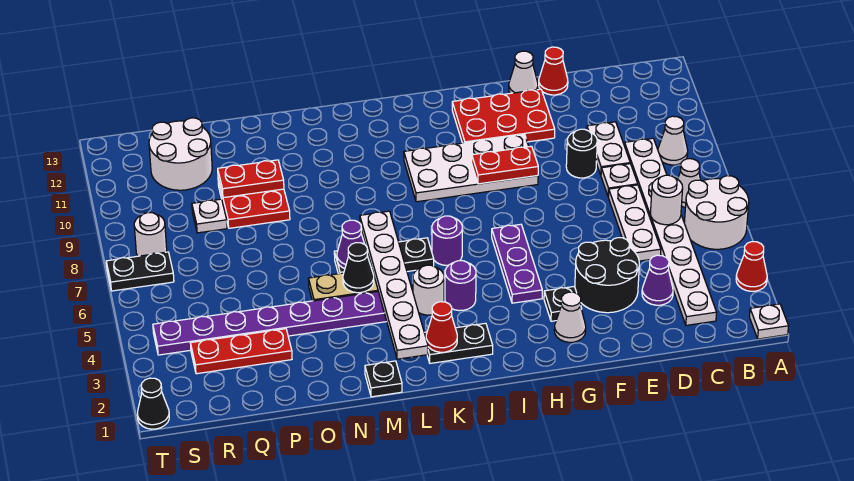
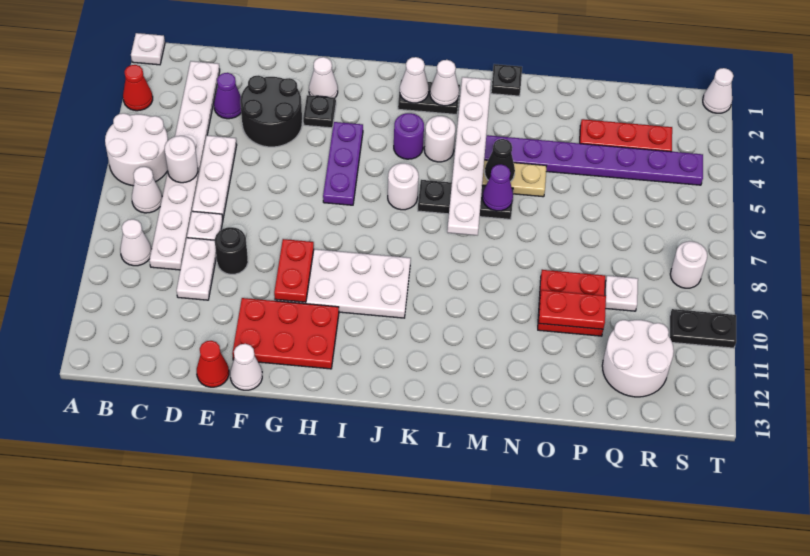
red 1x2 plate [472,146,538,184] -> red 1x2 plate turned to [274,239,314,302]
none -> white 1x1 cone [400,57,429,103]
purple 1x1 round brick [432,216,463,265] -> white 1x1 round brick [388,163,419,210]
red 1x1 cone [426,302,457,352] -> white 1x1 cone [430,60,459,106]
black 1x2 plate [106,252,174,291] -> black 1x2 plate moved to [670,309,736,348]
black 1x1 cone [137,378,169,429] -> white 1x1 cone [703,68,733,113]

